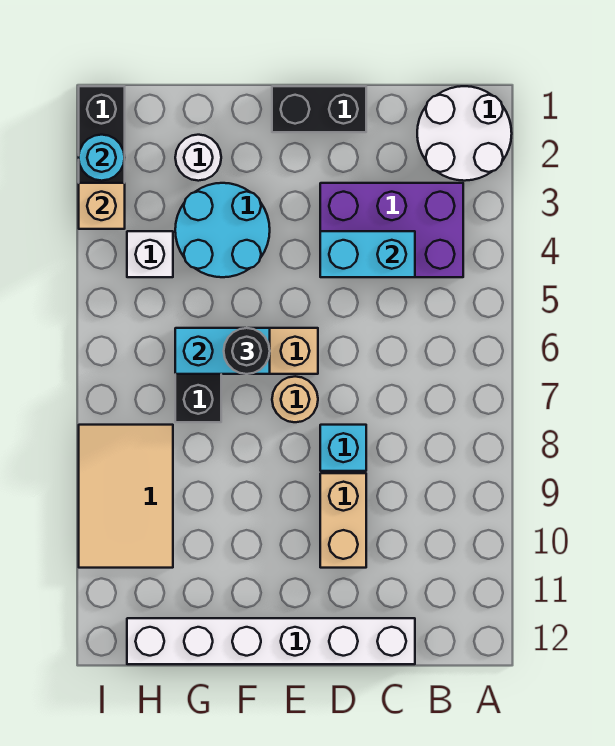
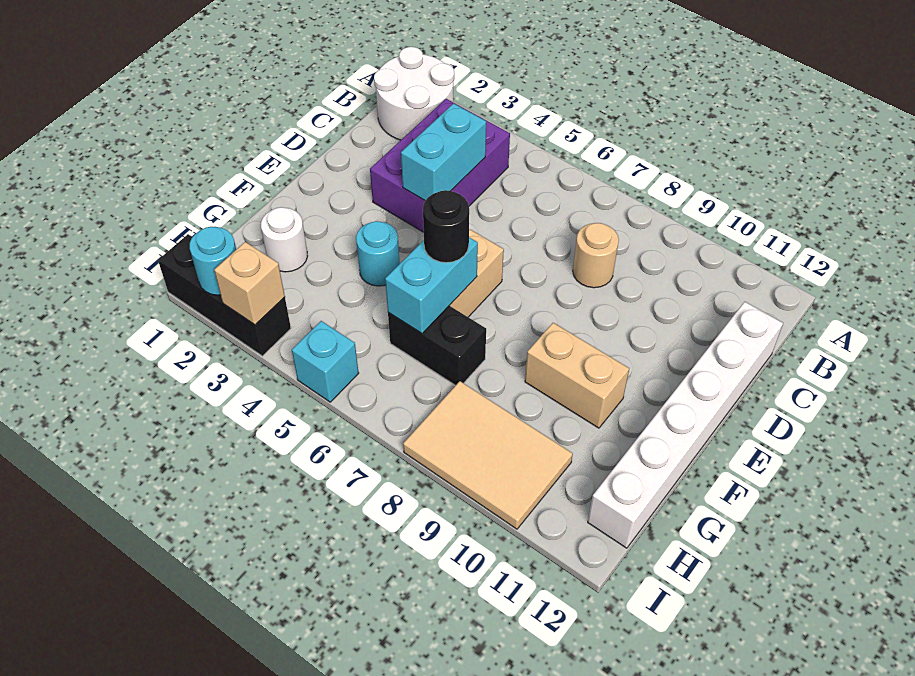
black 1x2 brick [272,86,366,132] -> none
cyan 1x1 brick [320,425,366,471] -> cyan 1x1 brick moved to [292,321,359,402]
tan 1x2 brick [320,473,366,568] -> tan 1x2 brick moved to [525,323,629,428]
tan 1x1 round brick [272,376,318,422] -> tan 1x1 round brick moved to [573,223,619,288]
cyan 2x2 round brick [175,183,270,277] -> cyan 1x1 round brick [356,221,400,286]
white 1x1 brick [127,231,173,277] -> none

